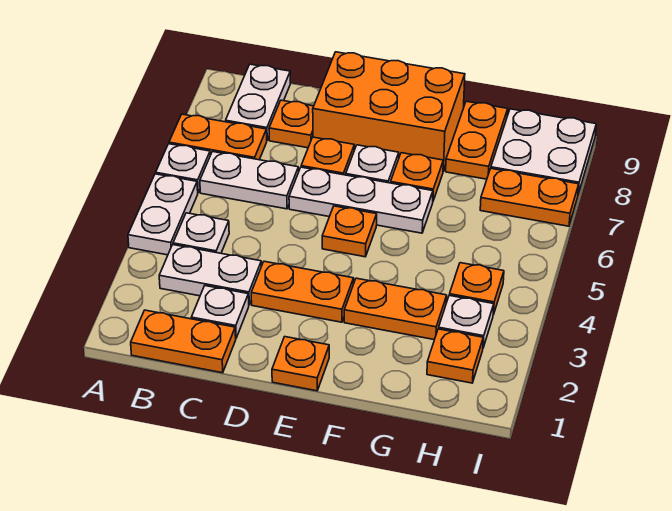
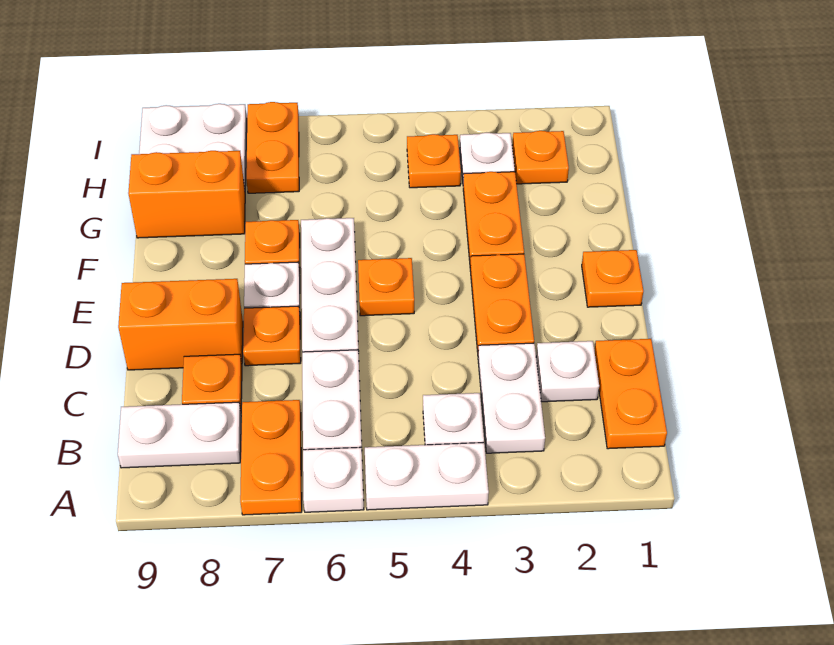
orange 2x3 brick [313,52,465,171] -> orange 1x2 brick [118,279,243,370]
orange 1x2 plate [446,101,508,179] -> orange 1x2 brick [128,151,245,238]

